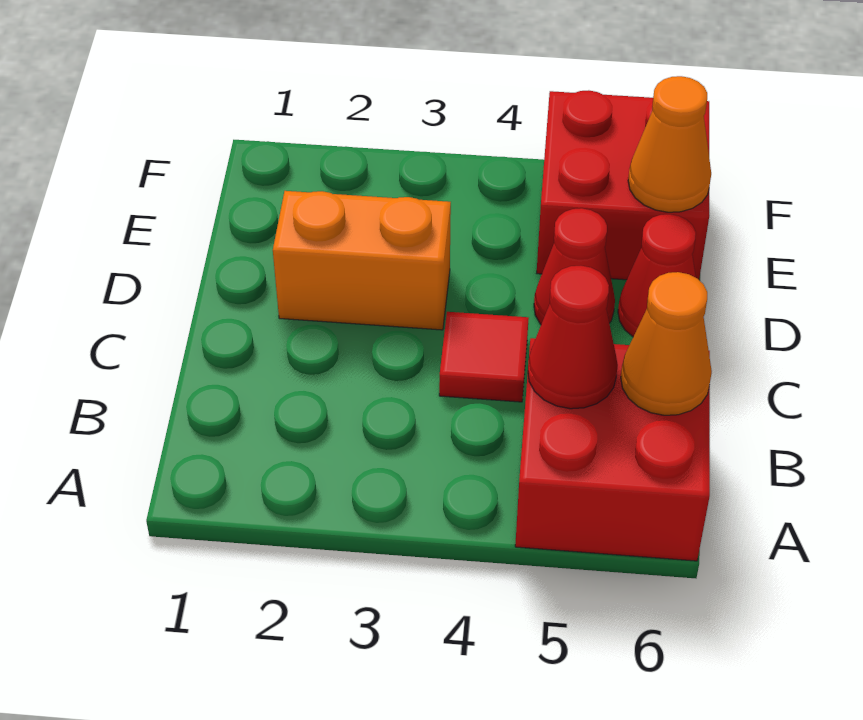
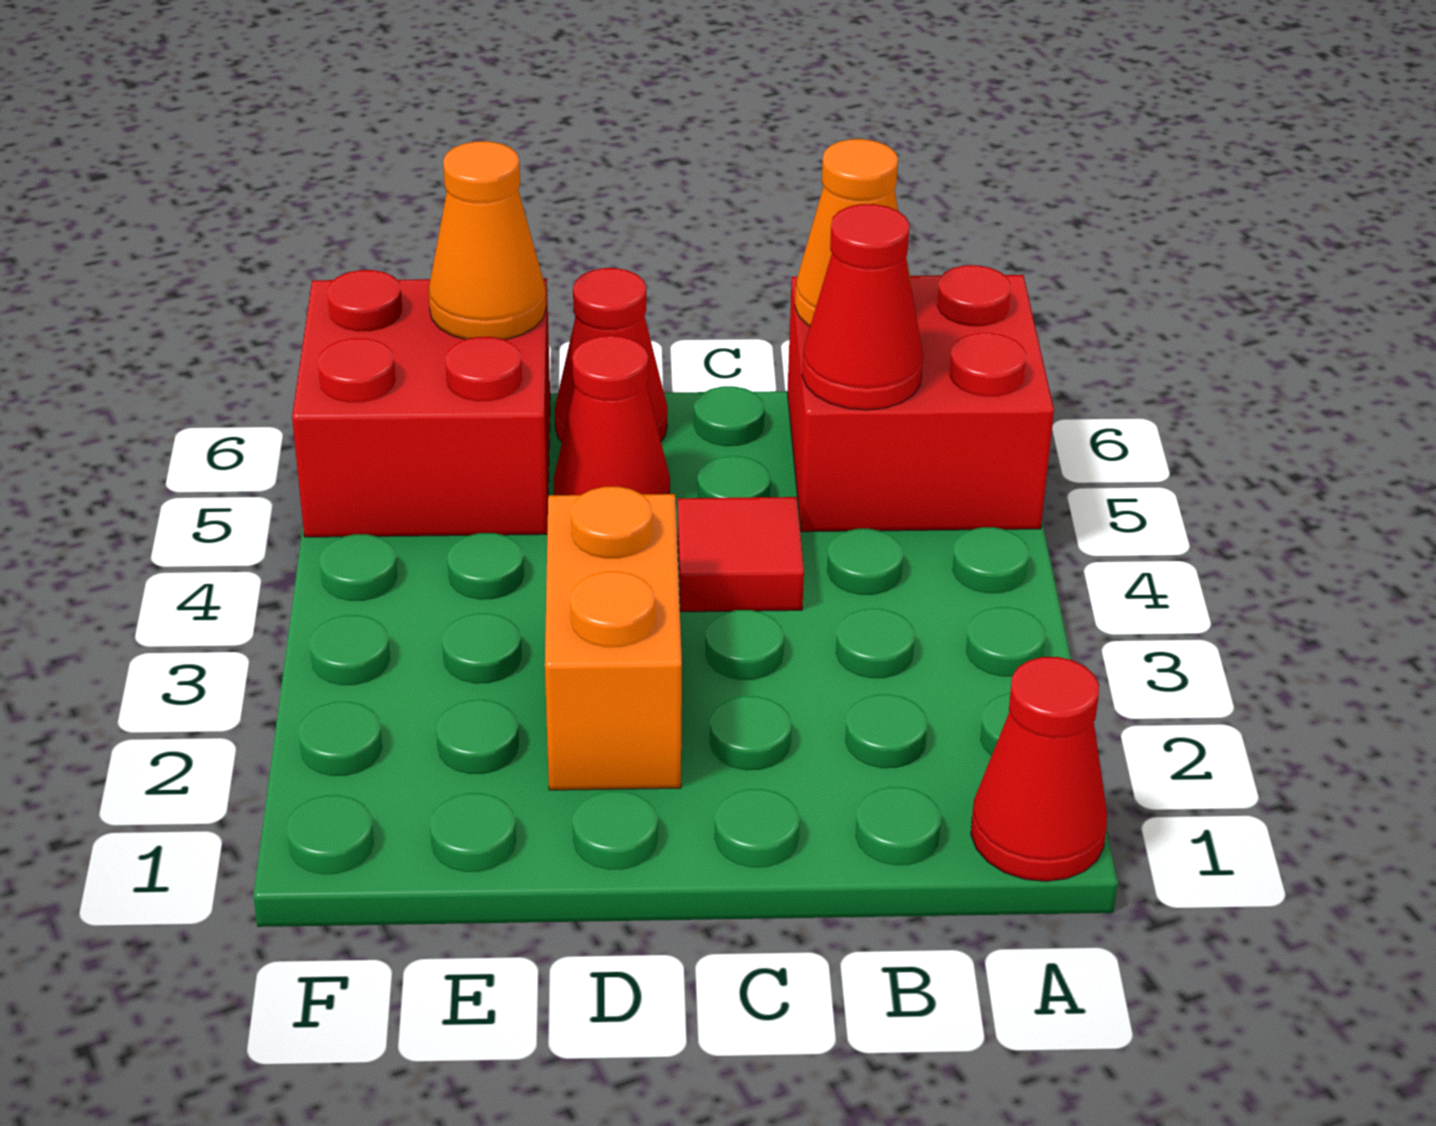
none -> red 1x1 cone [971,657,1107,881]

